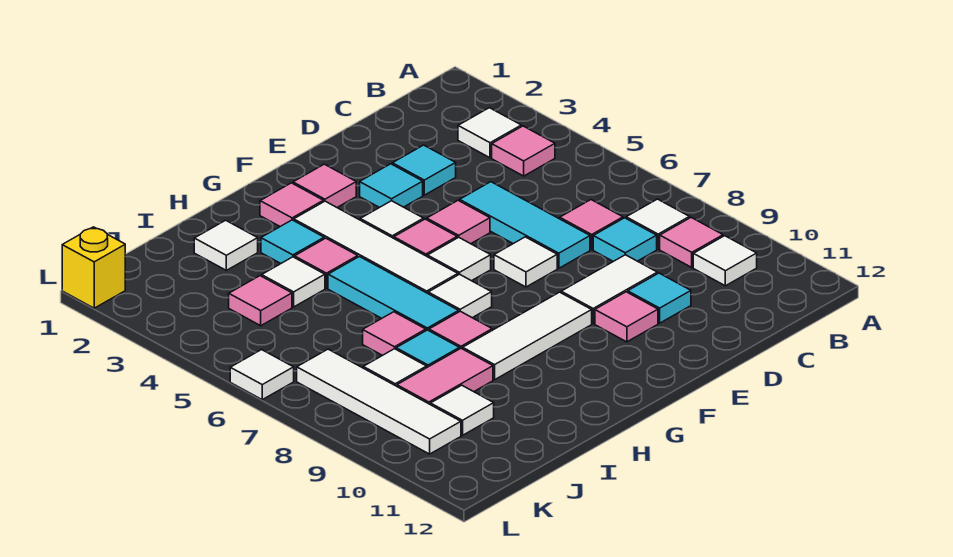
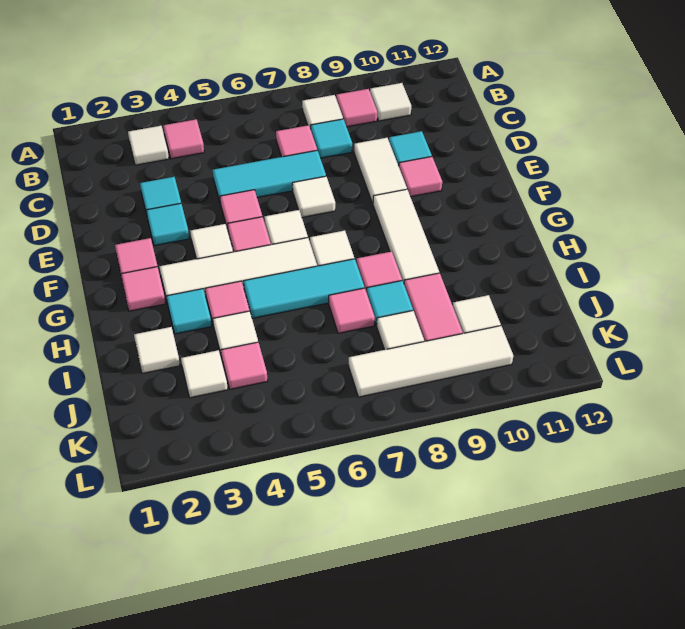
yellow 1x1 brick [62,227,125,308] -> none
white 1x1 tile [230,350,294,400] -> white 1x1 tile moved to [181,350,228,398]

